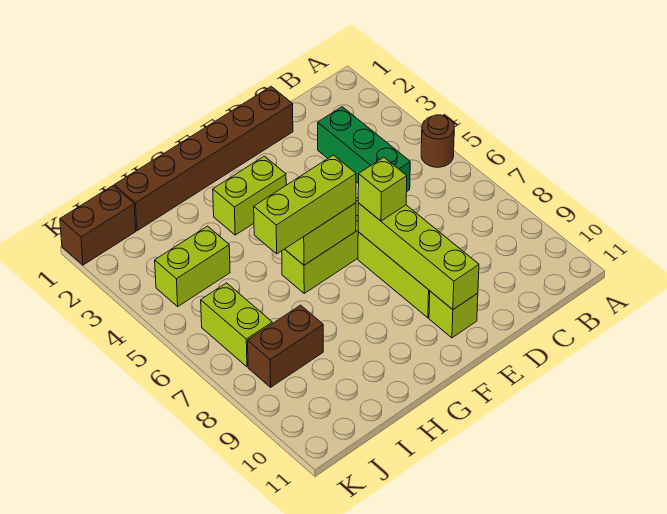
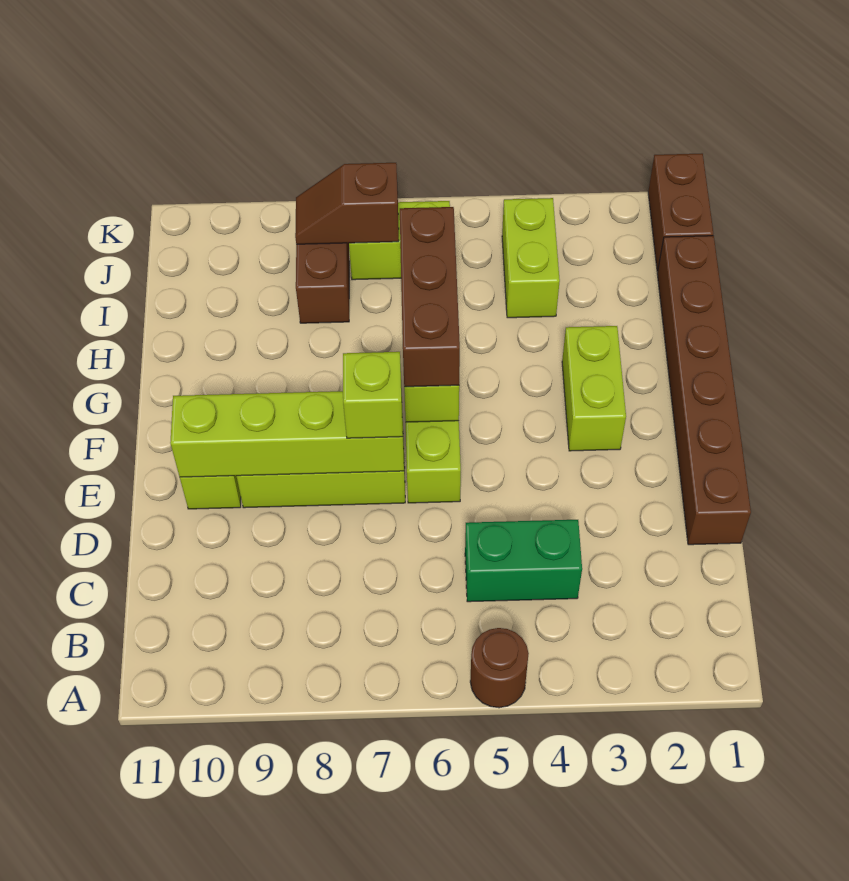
green 1x3 brick [318,107,410,191] -> green 1x2 brick [465,520,582,602]
lime 1x3 brick [254,155,356,254] -> brown 1x3 brick [400,207,460,387]
none -> brown 1x2 slope [295,163,399,244]

